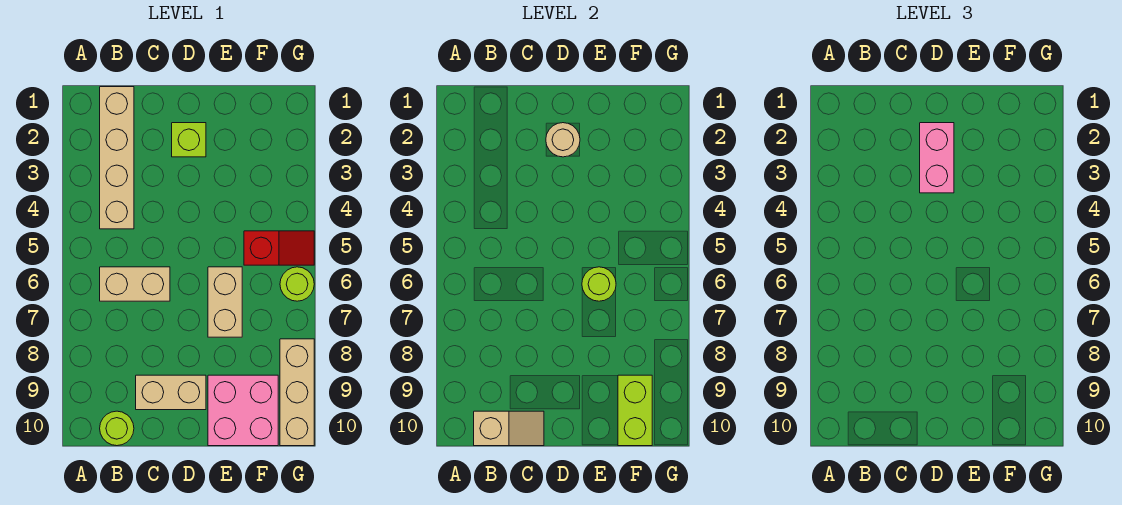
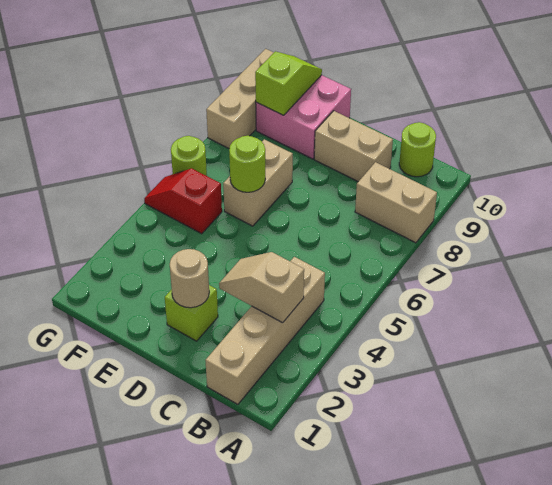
tan 1x2 brick [100,267,170,301] -> tan 1x2 brick moved to [355,162,437,243]
tan 1x2 slope [474,411,544,446] -> tan 1x2 slope moved to [219,252,304,323]
pink 1x2 brick [920,123,954,193] -> none
lime 1x2 brick [618,375,652,446] -> lime 1x2 slope [255,51,322,115]

